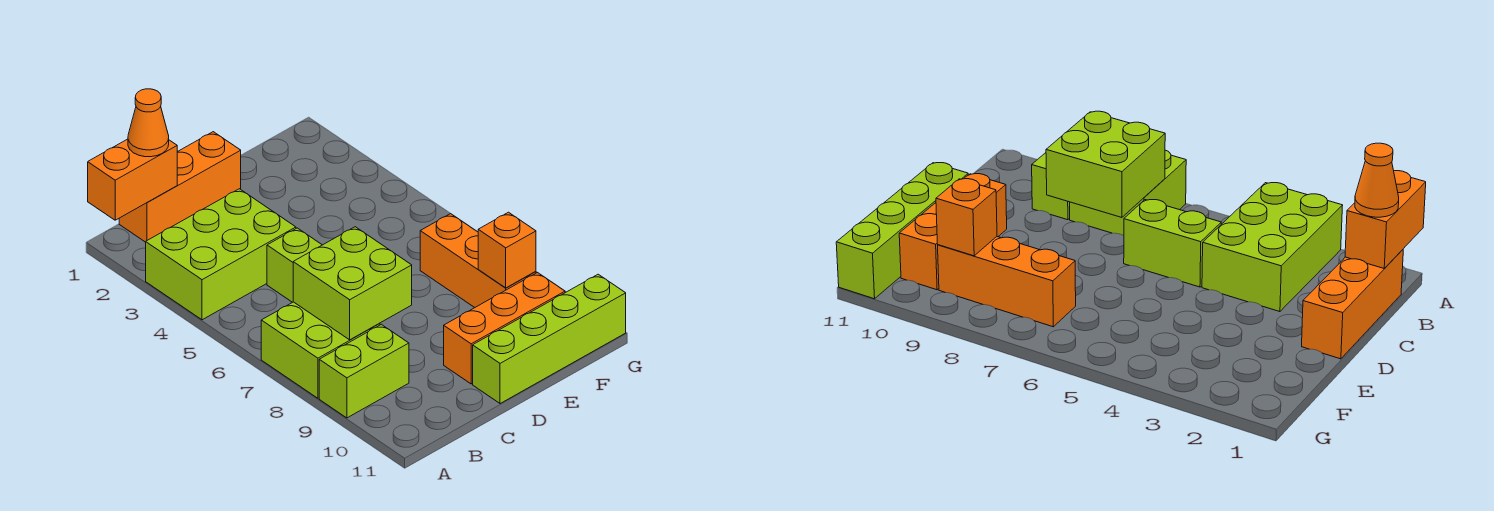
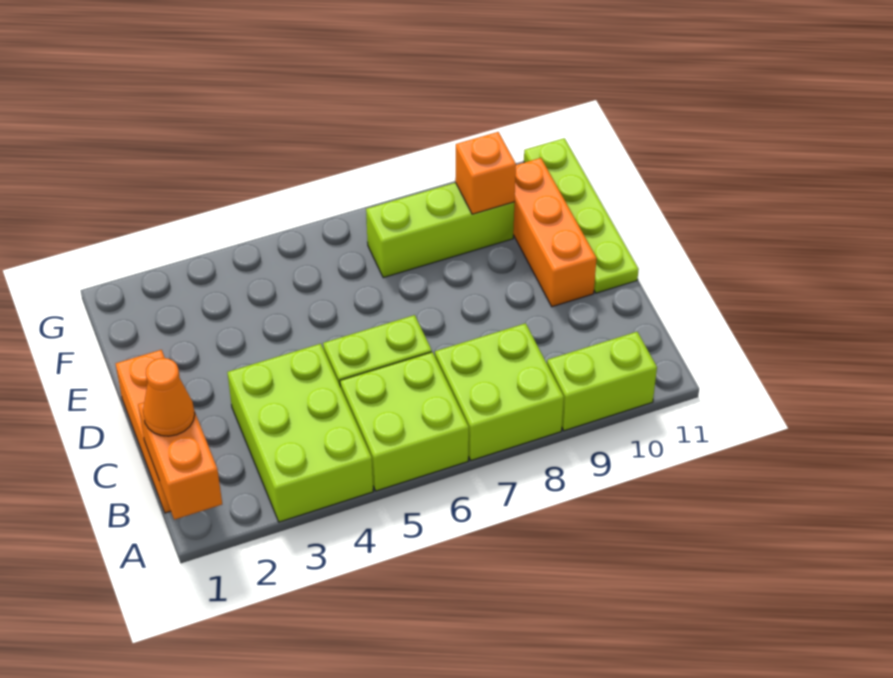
lime 1x2 brick [319,324,409,418] -> lime 1x2 brick turned to [547,332,657,431]
lime 2x2 brick [293,227,412,340] -> lime 2x2 brick moved to [340,352,469,491]
lime 1x4 brick [473,274,626,404] -> lime 1x4 plate [524,138,639,293]
orange 1x3 brick [420,214,536,307] -> lime 1x3 brick [366,183,514,278]

